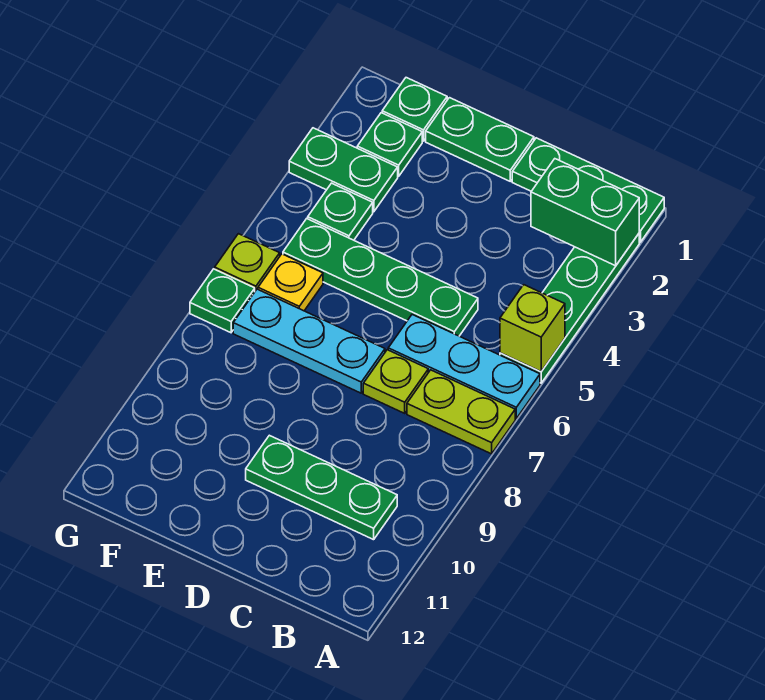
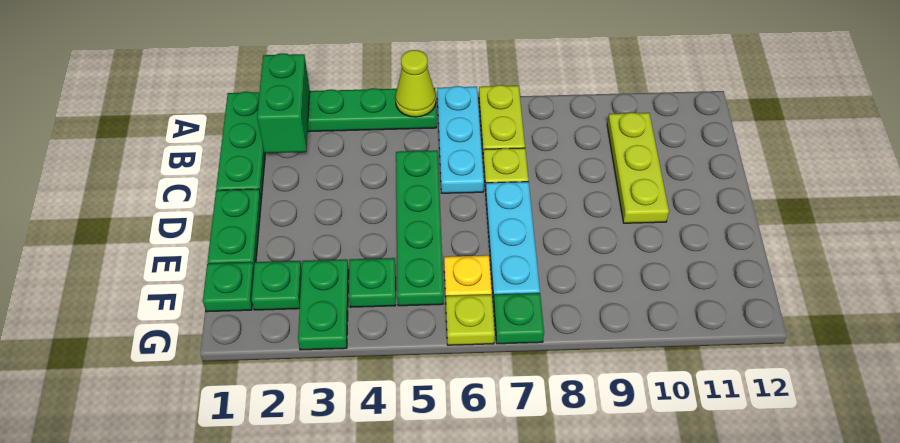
lime 1x1 brick [500,285,565,372] -> lime 1x1 cone [395,50,436,117]
green 1x3 plate [246,435,397,540] -> lime 1x3 plate [607,113,669,223]

